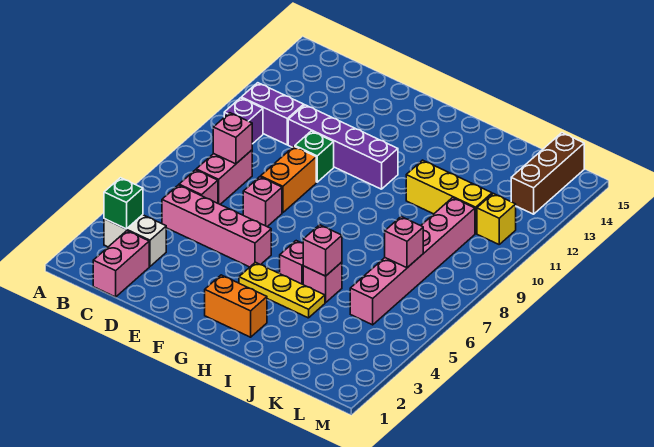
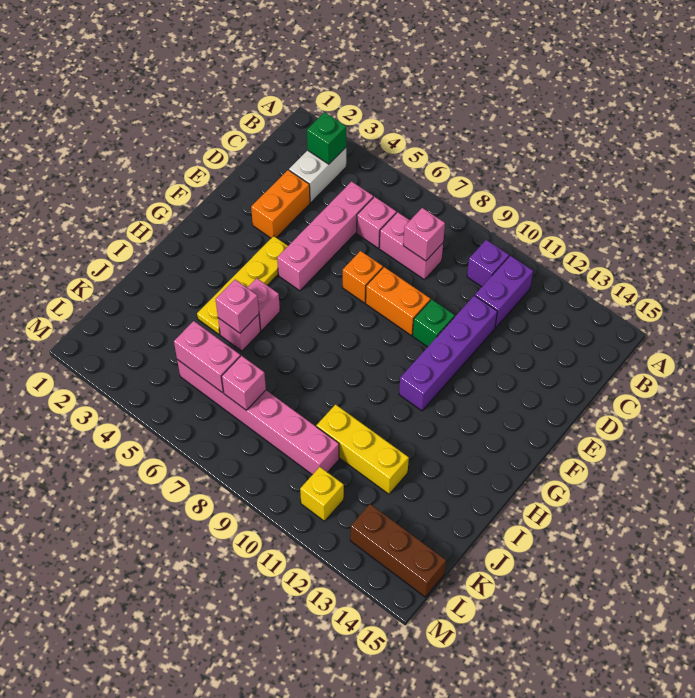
pink 1x2 brick [93,231,149,297] -> pink 1x2 brick moved to [174,321,240,393]
pink 1x1 brick [243,177,282,227] -> orange 1x1 brick [343,251,383,303]
orange 1x2 brick [205,275,267,337] -> orange 1x2 brick moved to [251,170,310,238]
yellow 1x3 plate [239,262,325,318] -> yellow 1x4 plate [197,236,288,335]
yellow 1x3 brick [406,160,492,233] -> yellow 1x3 brick turned to [316,405,409,494]

